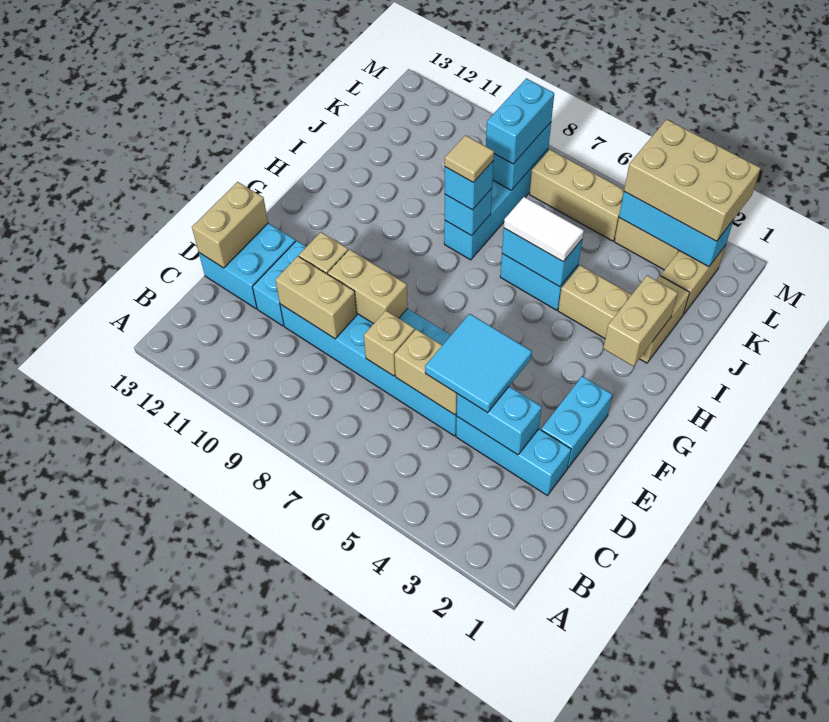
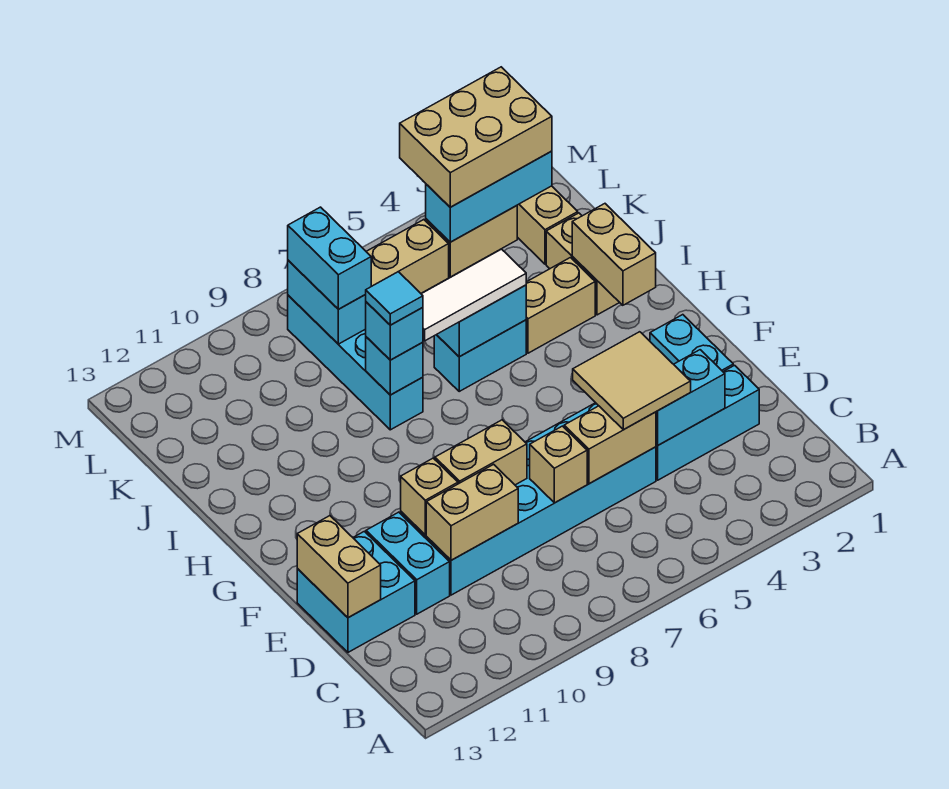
cyan 2x2 tile [425,314,532,413] -> tan 2x2 tile [573,332,691,430]
white 1x2 tile [504,197,584,261] -> white 1x3 tile [422,249,526,341]
tan 1x1 tile [445,135,494,183] -> cyan 1x1 tile [365,272,423,325]

